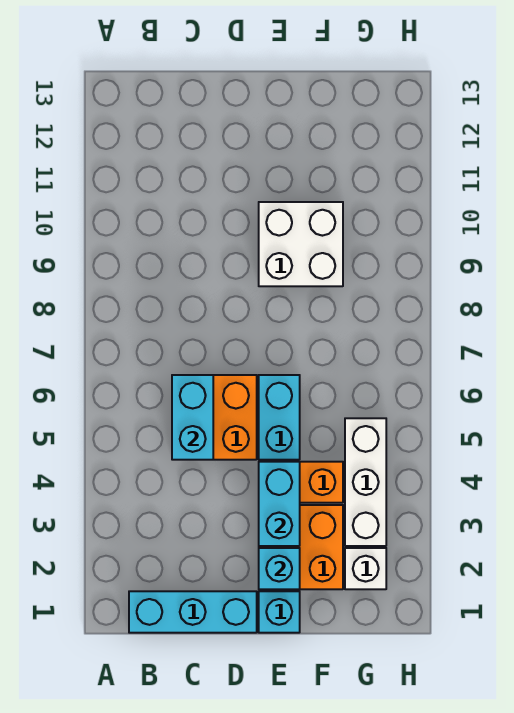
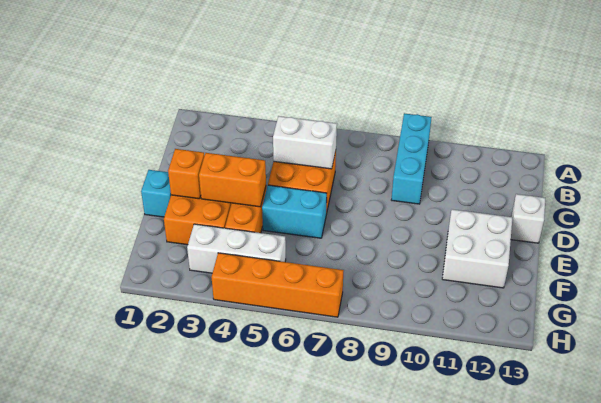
cyan 1x3 brick [129,591,257,633] -> cyan 1x3 brick moved to [391,113,432,204]
cyan 1x2 brick [172,375,213,460] -> white 1x2 brick [273,116,337,169]
cyan 1x1 brick [259,548,300,589] -> orange 1x1 brick [168,149,204,199]
cyan 1x2 brick [259,462,300,546] -> orange 1x2 brick [199,153,266,207]
white 2x2 brick [259,202,343,286] -> white 2x2 brick moved to [442,209,512,288]
white 1x1 brick [345,548,386,589] -> white 1x1 brick moved to [511,194,545,243]
none -> orange 1x4 brick [212,253,344,317]

